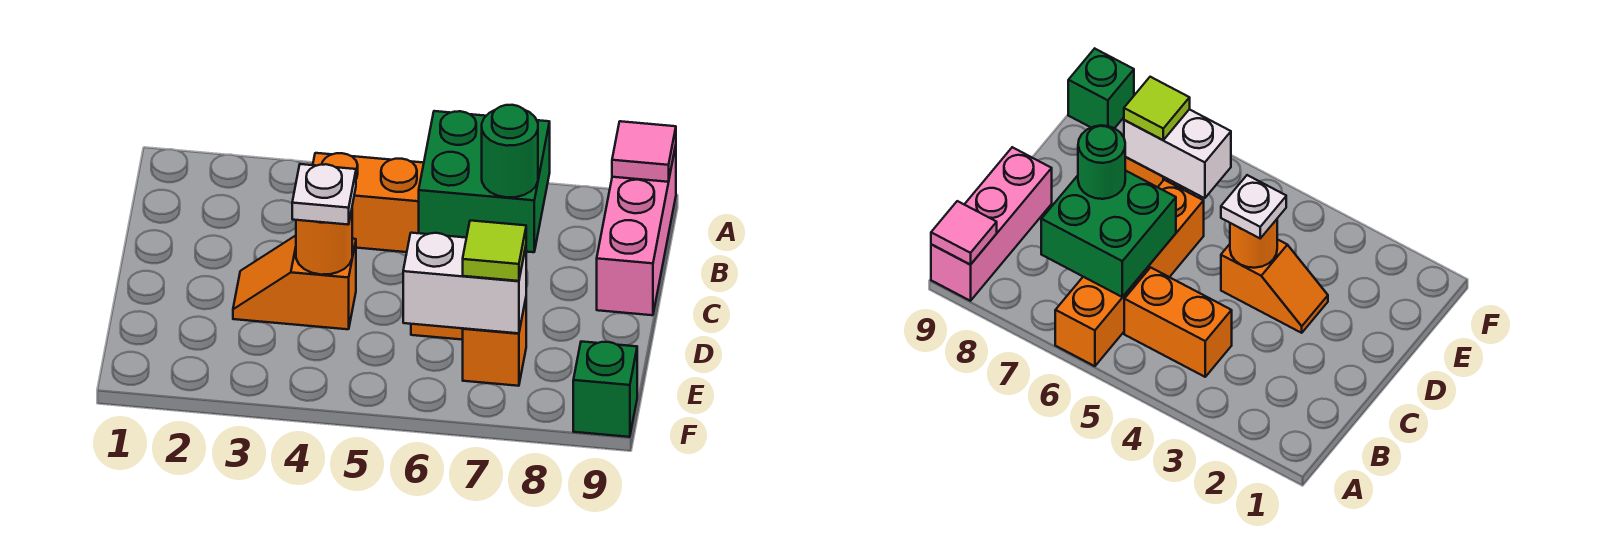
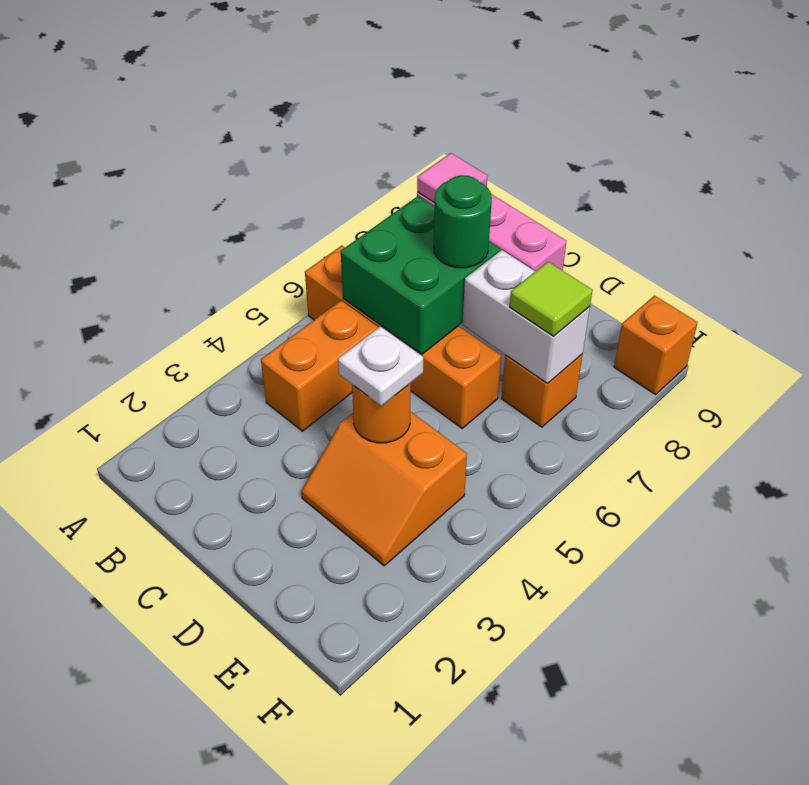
orange 1x2 slope [233,236,356,329] -> orange 2x2 slope [301,412,467,566]
white 1x2 brick [403,233,526,333] -> white 1x2 brick turned to [463,250,590,384]
green 1x1 brick [573,342,637,437] -> orange 1x1 brick [614,296,698,394]

